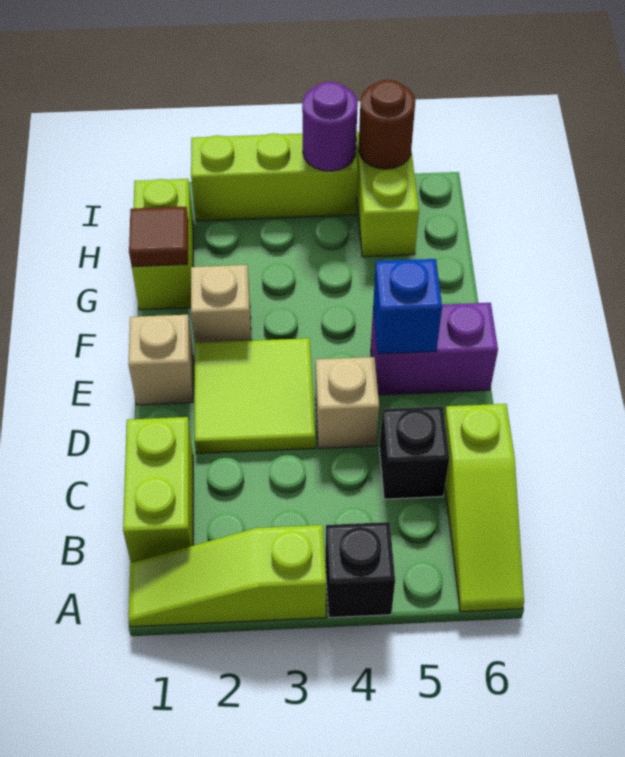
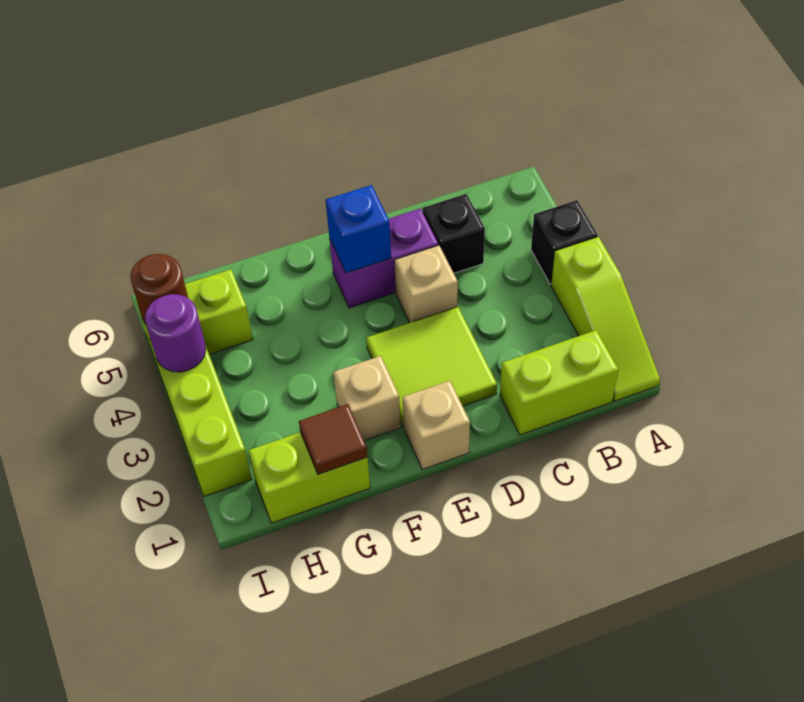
lime 1x3 slope [444,404,524,612] -> none
purple 1x2 brick [371,303,498,395] -> purple 1x2 brick turned to [330,209,438,308]

